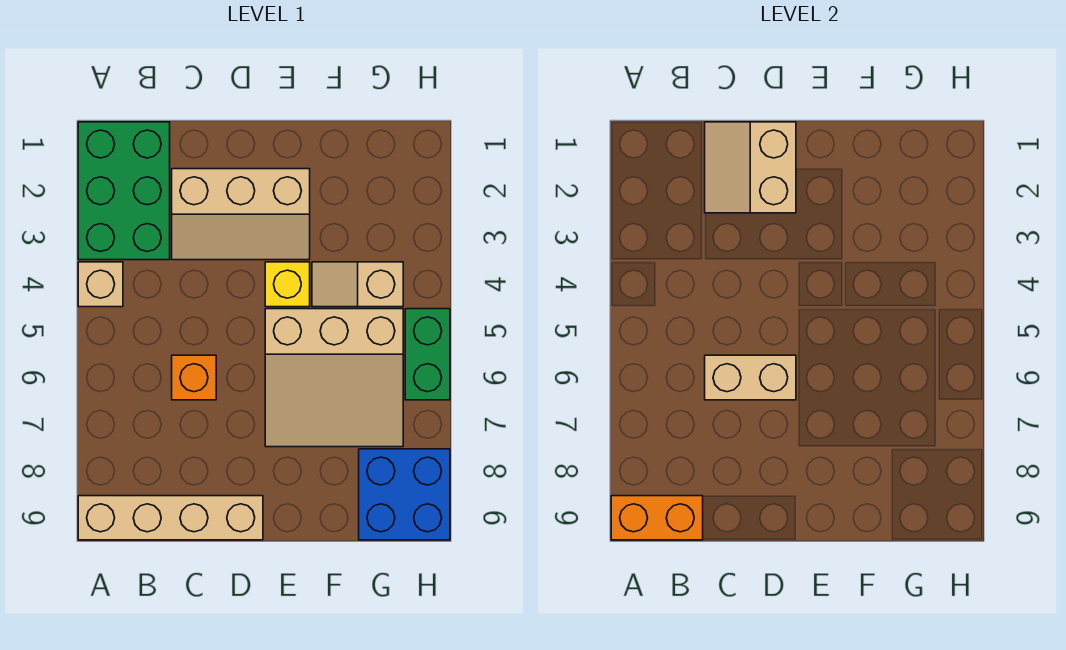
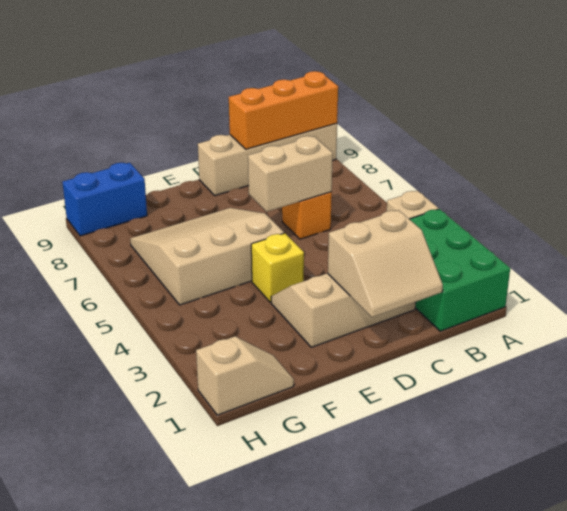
orange 1x2 brick [611,496,703,540] -> orange 1x3 brick [229,71,338,149]
tan 2x2 slope [705,122,796,213] -> tan 2x2 slope turned to [328,210,443,317]
tan 1x2 slope [312,262,403,307] -> tan 1x2 slope moved to [196,336,294,415]
blue 2x2 brick [359,449,450,540] -> blue 1x2 brick [62,163,147,236]
green 1x2 brick [405,309,450,400] -> none

